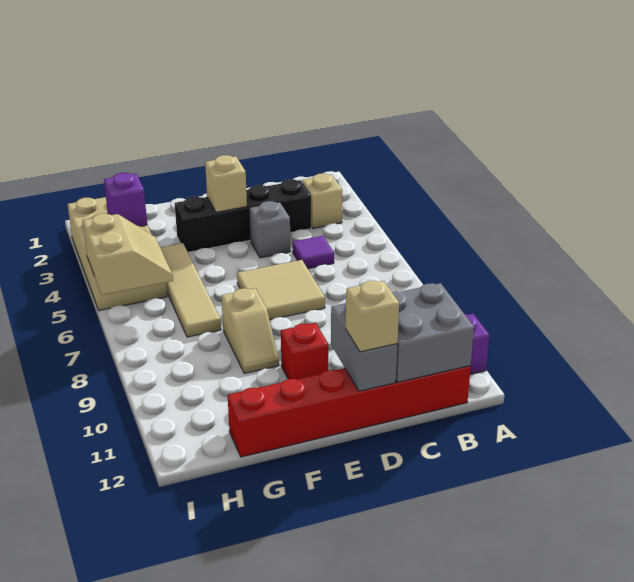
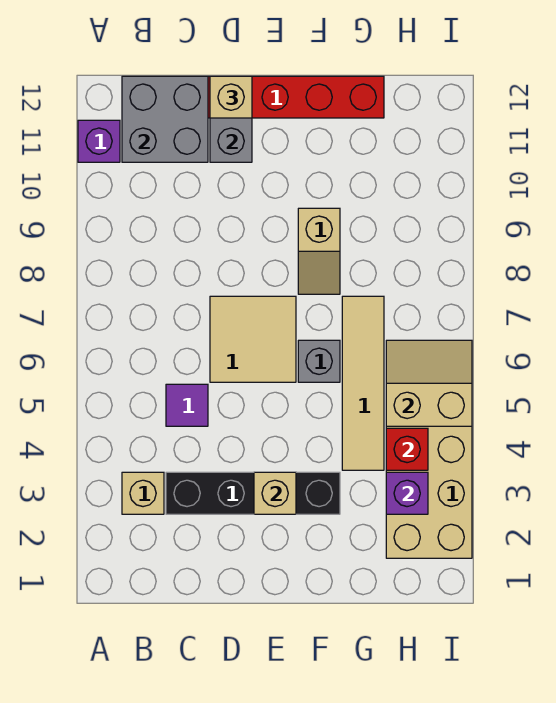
grey 1x1 brick [249,201,291,258] -> grey 1x1 brick moved to [298,340,340,382]
red 1x1 brick [281,323,328,379] -> red 1x1 brick moved to [386,428,428,470]
tan 1x2 slope [221,288,279,373] -> tan 1x2 slope turned to [298,208,340,294]
tan 2x2 slope [83,214,173,295] -> tan 2x2 slope turned to [386,340,472,426]

